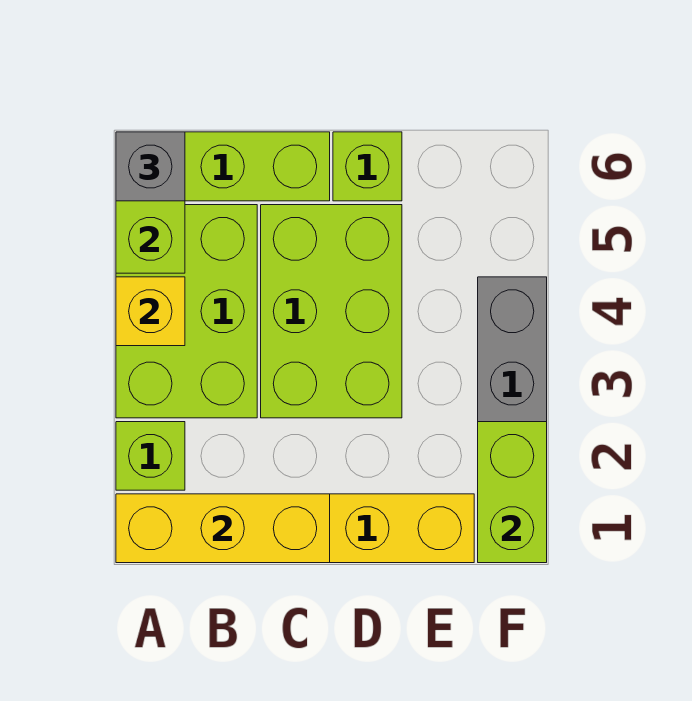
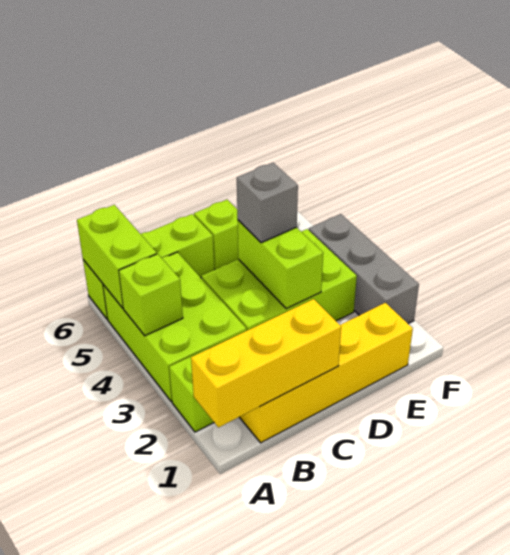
yellow 1x1 brick [116,277,185,346] -> lime 1x1 brick [119,254,183,336]
grey 1x1 brick [116,132,185,201] -> grey 1x1 brick moved to [237,163,298,243]
lime 2x3 brick [261,205,402,418] -> lime 2x3 brick turned to [201,229,357,331]
lime 1x2 brick [478,422,547,563] -> lime 1x2 brick moved to [238,220,323,309]

